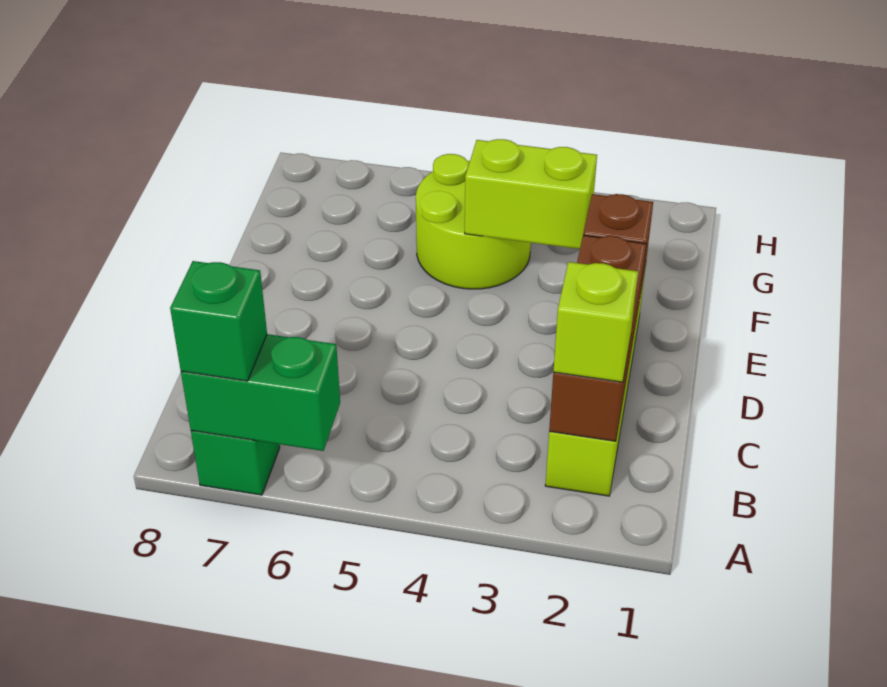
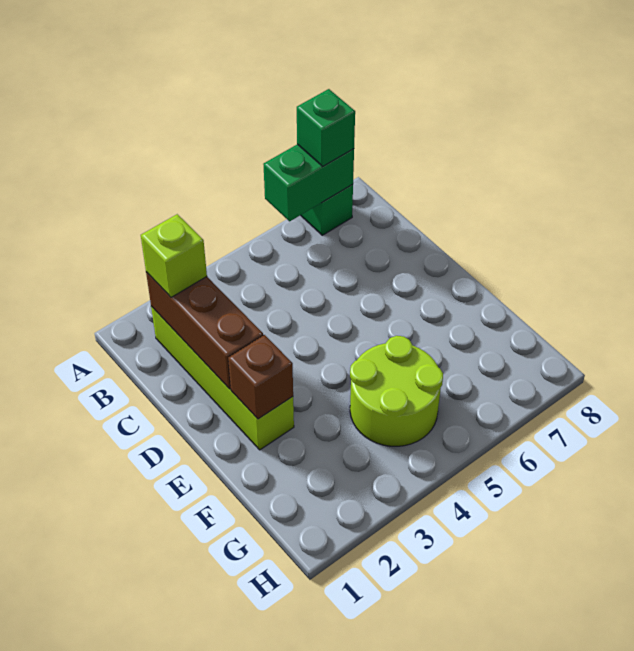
lime 1x2 brick [465,139,597,249] -> none

